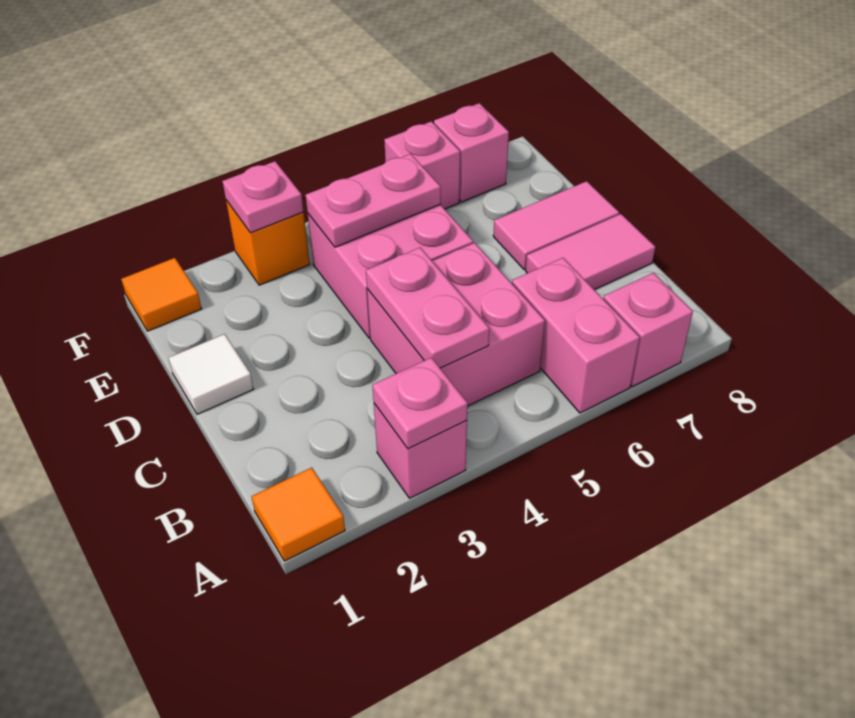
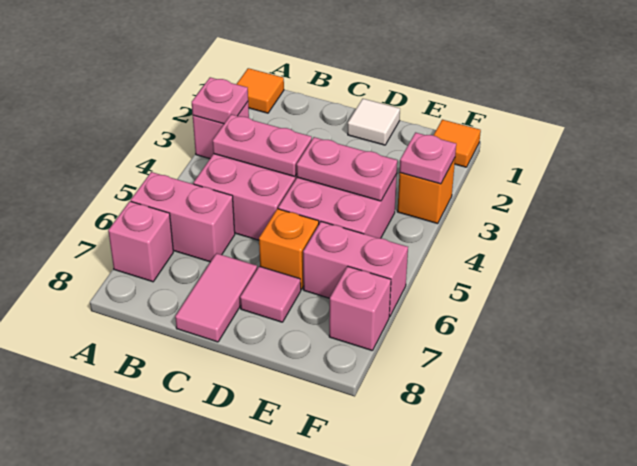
none -> orange 1x1 brick [259,209,319,290]
pink 1x2 tile [493,181,619,270] -> pink 1x1 tile [240,266,301,322]
pink 1x2 plate [306,154,441,247] -> pink 1x2 plate turned to [296,137,397,201]
pink 1x1 brick [384,121,460,209] -> pink 1x2 brick [303,222,408,317]

